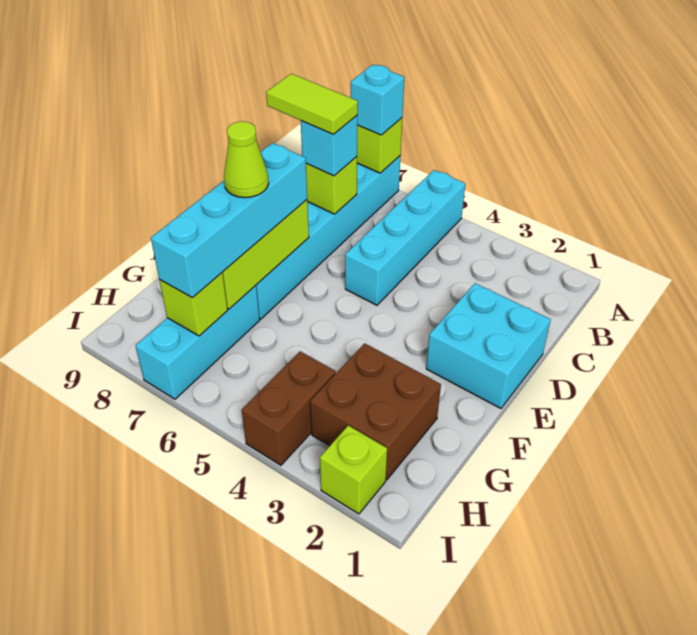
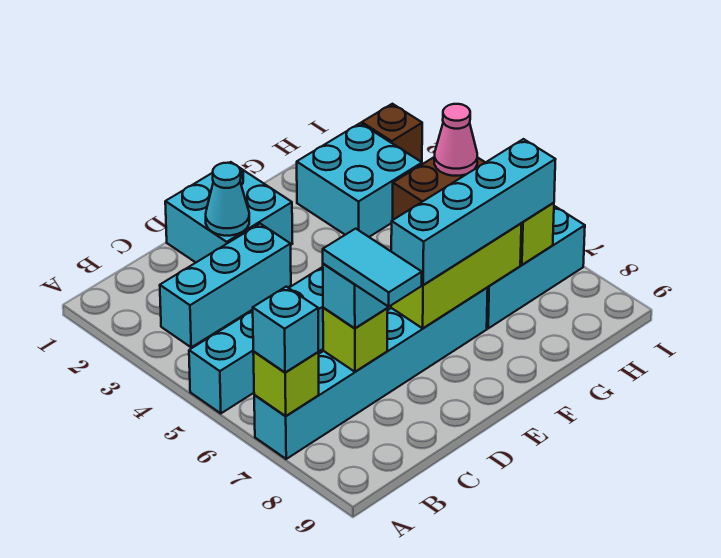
none -> cyan 1x3 brick [160,224,291,347]
lime 1x2 tile [266,74,358,134] -> cyan 1x2 tile [323,229,422,307]
none -> cyan 1x1 cone [206,163,249,236]
lime 1x1 cone [224,121,269,198] -> none
brown 2x2 brick [310,343,441,480] -> cyan 2x2 brick [297,123,422,237]
lime 1x1 brick [320,426,387,514] -> brown 1x1 brick [362,104,422,162]
none -> pink 1x1 cone [434,104,477,176]

